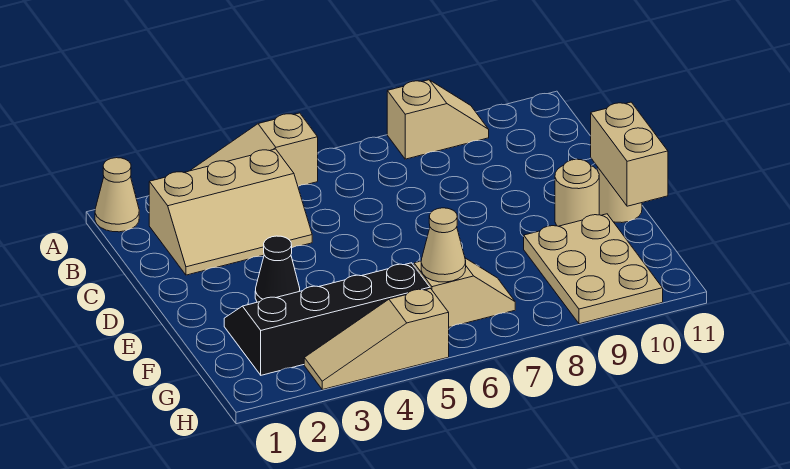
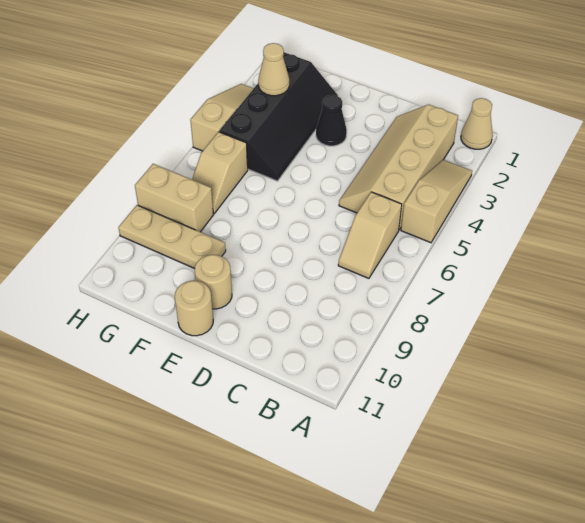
tan 1x2 slope [387,80,489,159] -> tan 1x2 slope moved to [338,192,402,278]
tan 2x3 slope [149,149,312,275] -> tan 2x4 slope [339,105,458,230]
tan 1x2 brick [591,102,668,206] -> tan 1x2 brick moved to [135,164,213,232]
tan 2x3 plate [524,214,663,324] -> tan 1x3 plate [118,205,226,269]
tan 1x1 cone [421,208,466,282] -> tan 1x1 cone moved to [258,43,289,96]

